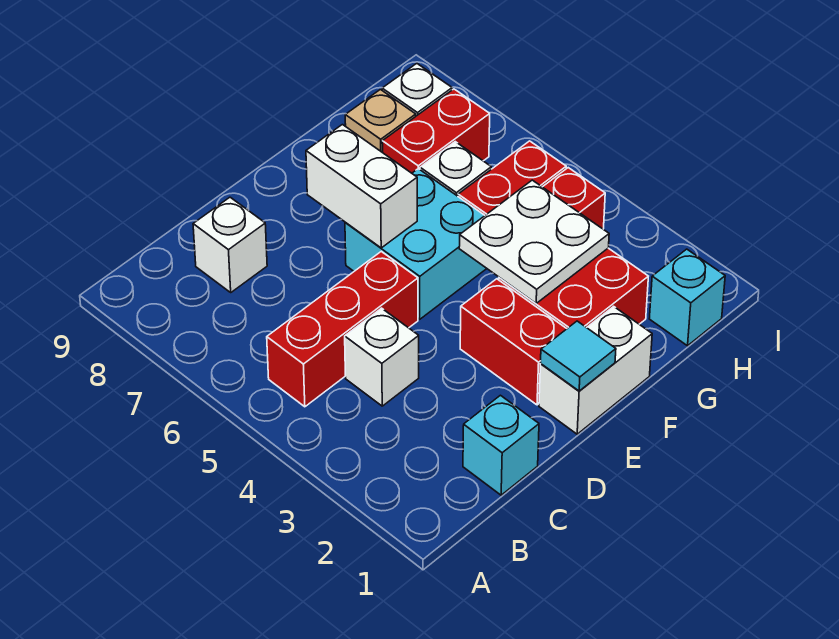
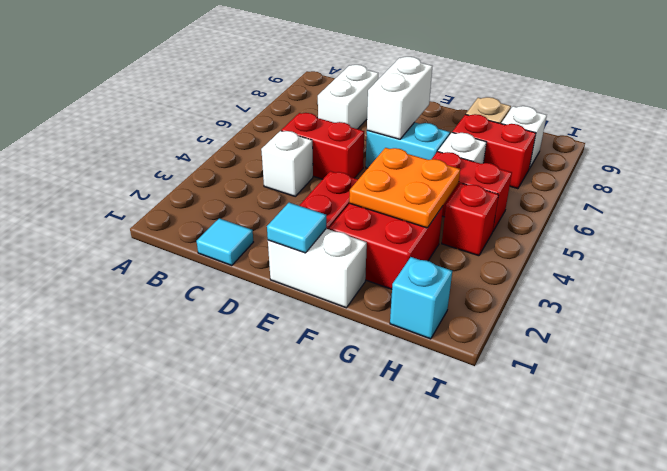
red 1x3 brick [267,251,418,407] -> red 1x2 brick [281,113,364,179]
cyan 1x1 brick [463,395,539,495] -> cyan 1x1 tile [197,218,253,266]
white 1x1 brick [193,197,267,292] -> white 1x2 brick [318,65,378,129]
cyan 2x2 brick [345,169,487,319] -> cyan 1x2 brick [366,122,450,168]
white 2x2 plate [459,180,609,303] -> orange 2x2 plate [349,148,460,228]

